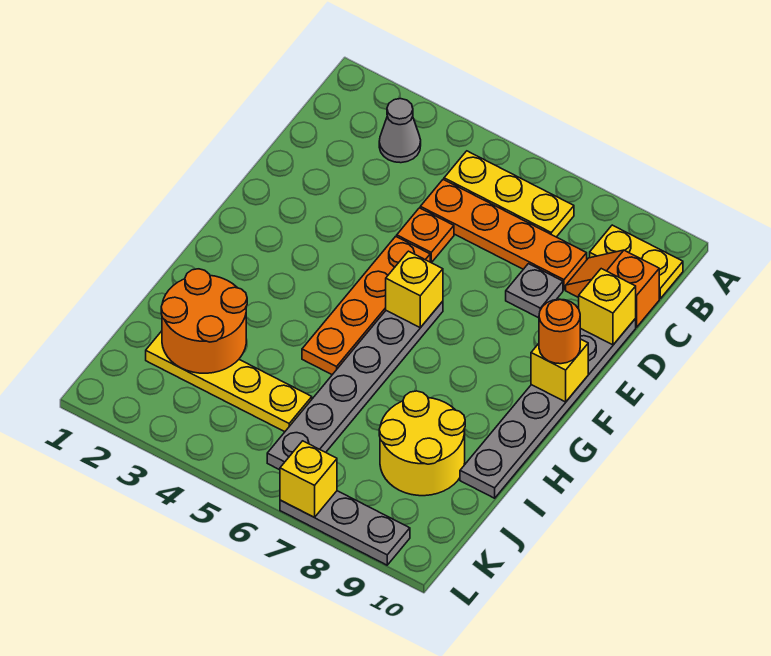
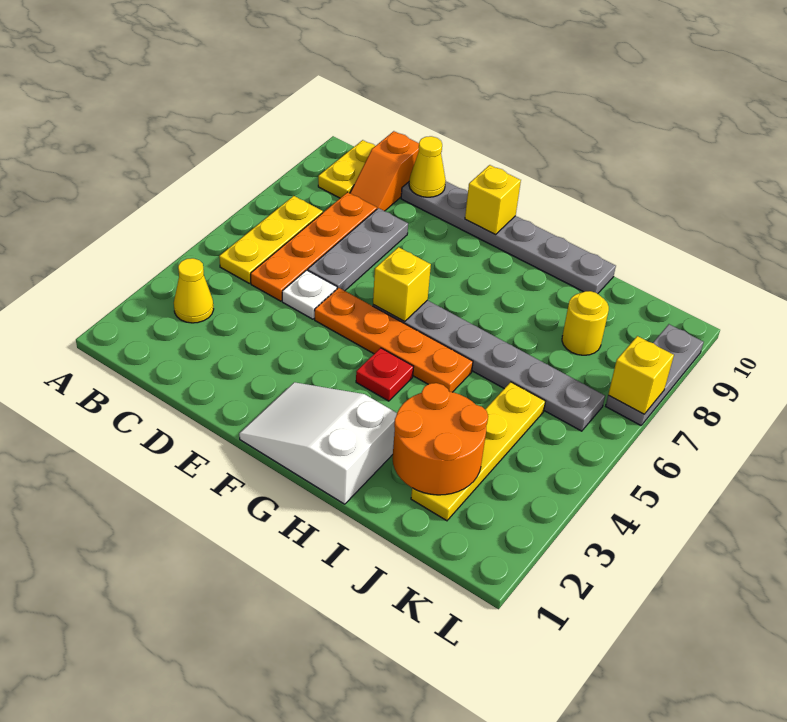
grey 1x1 cone [379,99,421,163] -> yellow 1x1 cone [174,258,214,323]
orange 1x1 plate [397,208,454,263] -> white 1x1 plate [282,270,337,319]
grey 1x1 plate [506,264,563,318] -> grey 1x3 plate [308,208,408,291]
yellow 1x1 brick [579,269,636,345] -> yellow 1x1 cone [409,136,446,197]
none -> white 2x3 slope [239,382,397,504]
orange 1x1 round brick [539,299,580,364] -> none
none -> red 1x1 plate [356,348,414,401]
yellow 2x2 round brick [379,391,465,496] -> yellow 1x1 round brick [562,291,609,355]

